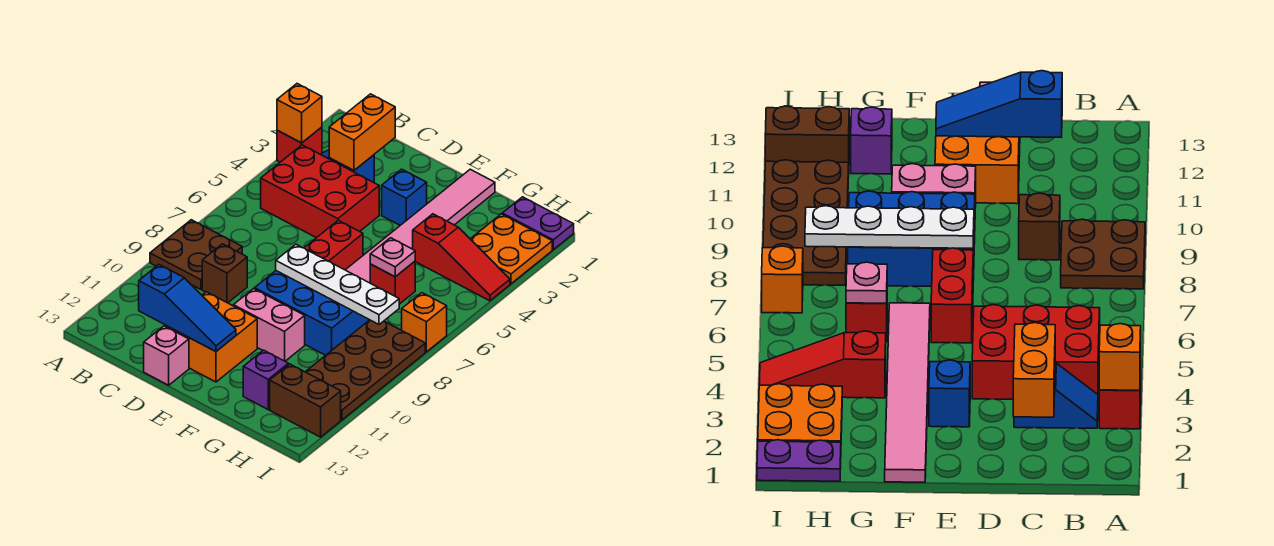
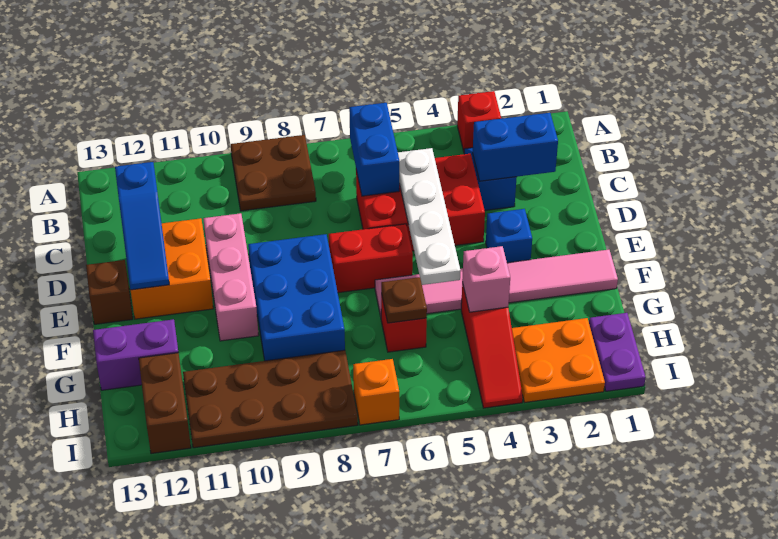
orange 1x1 brick [277,84,322,143] -> none
red 2x3 brick [261,145,379,238] -> red 2x3 brick turned to [356,154,485,251]
none -> blue 1x2 brick [349,103,399,196]
orange 1x2 brick [329,94,395,170] -> blue 1x2 brick [473,113,558,181]
brown 1x1 brick [202,244,247,303] -> brown 1x1 brick moved to [86,260,133,324]
pink 1x1 brick [144,326,189,385] -> pink 1x1 brick moved to [462,246,510,312]
white 1x4 plate [276,244,399,324] -> white 1x4 plate moved to [398,148,460,285]
pink 1x2 brick [233,289,305,361] -> pink 1x3 brick [203,213,259,341]
pink 1x1 plate [370,238,415,277] -> brown 1x1 plate [381,277,427,323]
purple 1x1 brick [243,350,288,409] -> purple 1x2 brick [93,319,178,390]

